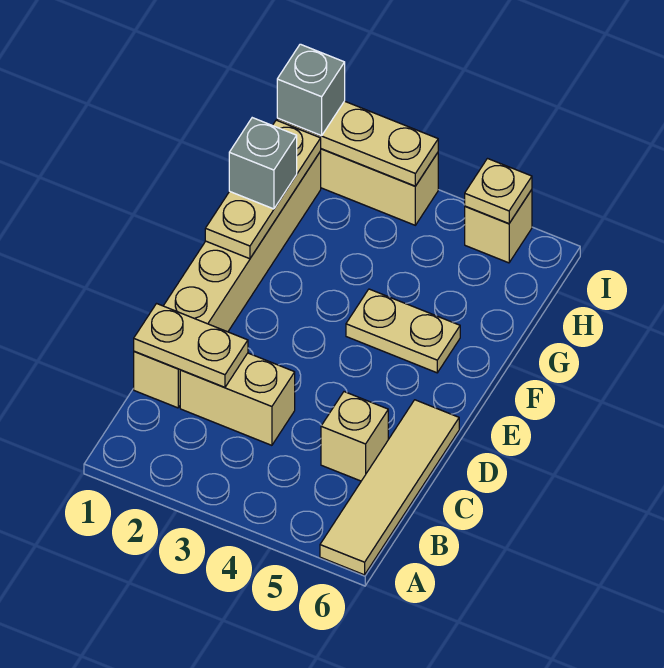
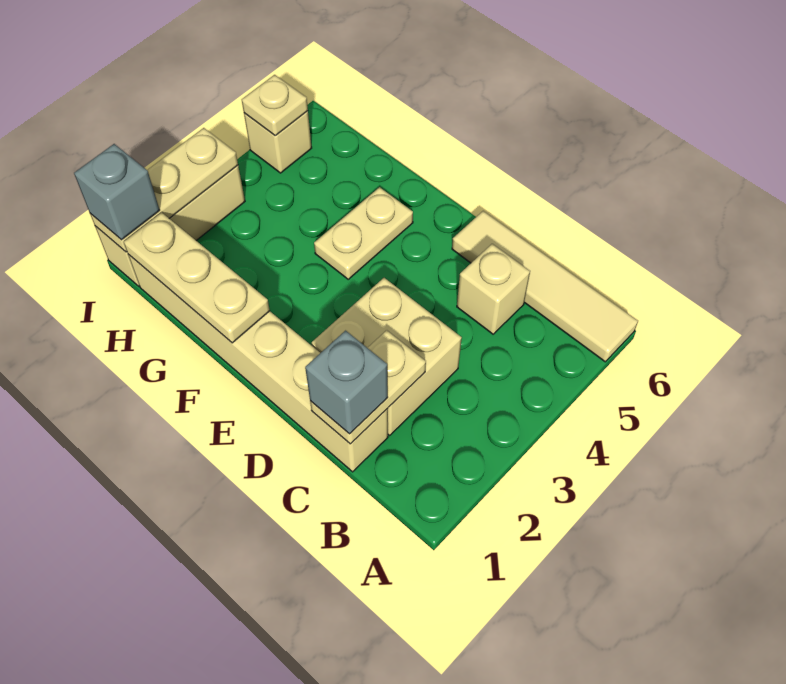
tan 1x2 brick [180,353,295,445] -> tan 2x2 brick [312,278,462,435]
grey 1x1 brick [229,118,297,209] -> grey 1x1 brick moved to [305,331,388,434]

